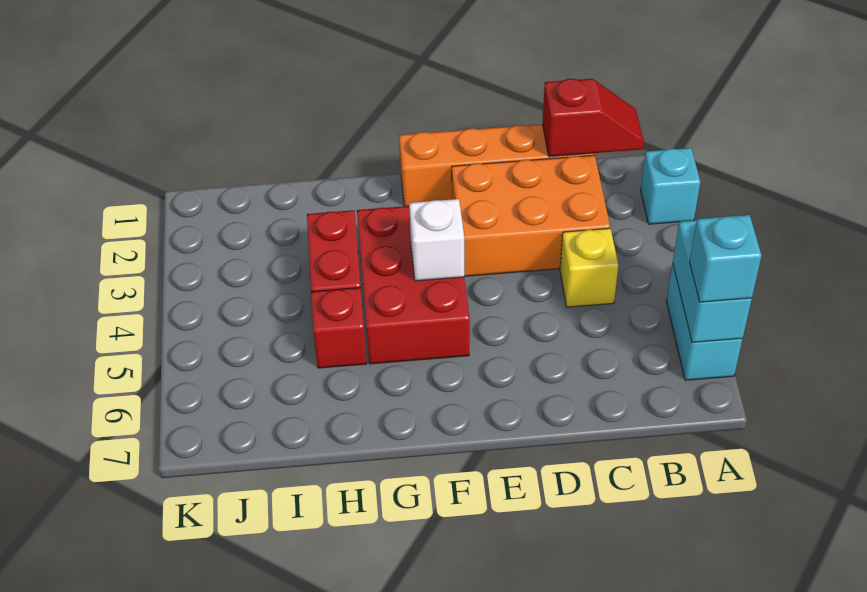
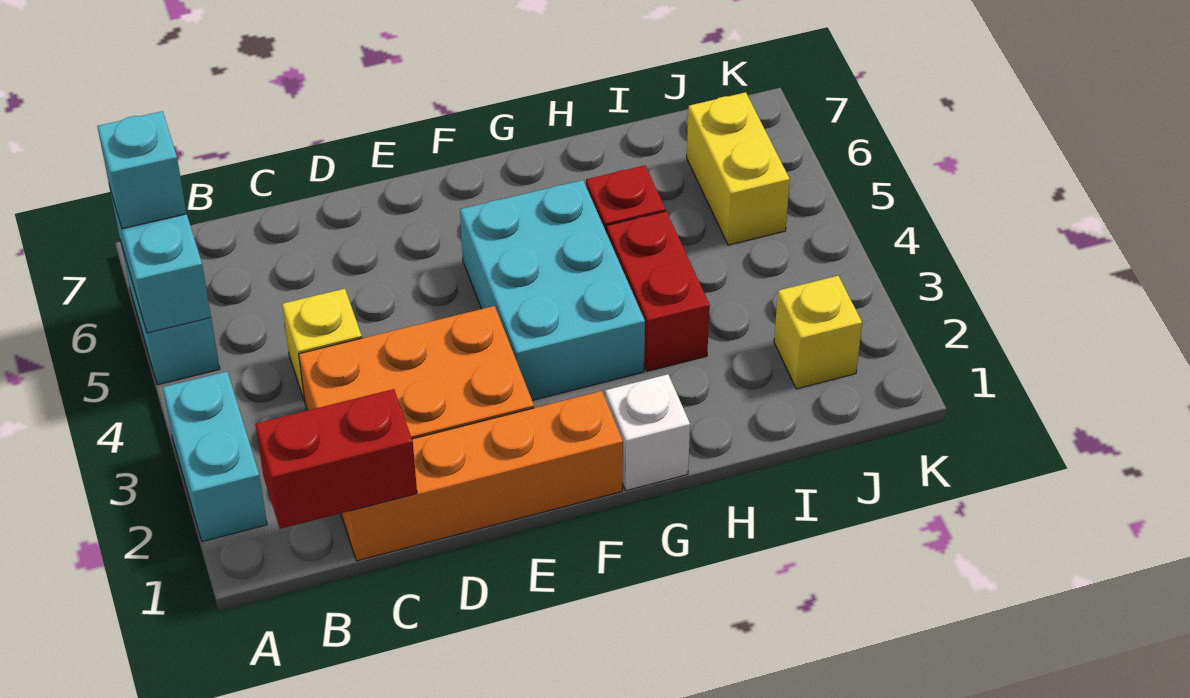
cyan 1x1 brick [641,148,700,224] -> cyan 1x2 brick [162,371,267,542]
red 1x2 slope [542,79,644,157] -> red 1x2 brick [255,389,417,529]
red 2x3 brick [357,206,470,364] -> cyan 2x3 brick [460,180,645,400]
white 1x1 brick [409,199,464,281] -> white 1x1 brick moved to [605,374,690,491]
none -> yellow 1x1 brick [774,276,862,389]
none -> yellow 1x2 brick [687,92,790,245]

